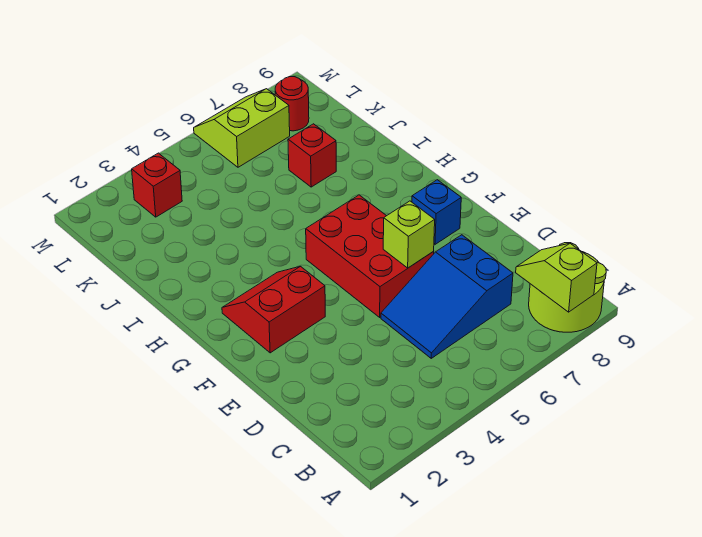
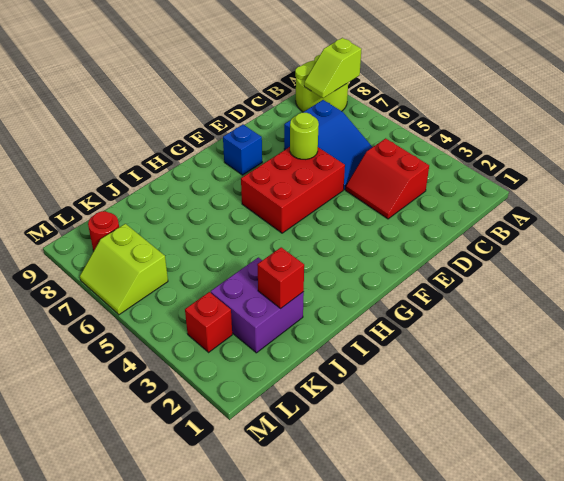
lime 1x1 brick [383,201,435,268] -> lime 1x1 round brick [290,113,319,159]
red 2x2 slope [222,266,325,353] -> red 2x2 slope moved to [345,138,429,219]
none -> purple 2x2 brick [211,257,304,353]
red 1x1 brick [288,124,336,187] -> red 1x1 brick moved to [257,247,304,309]

